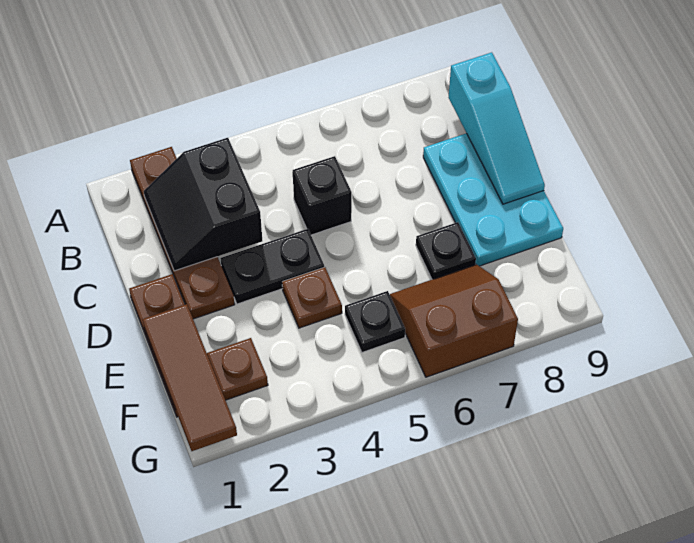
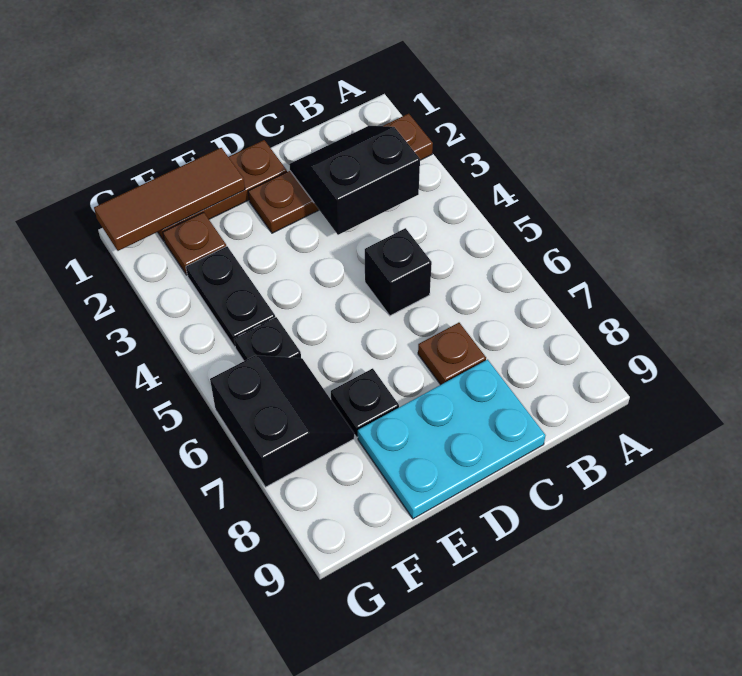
cyan 1x3 slope [449,53,545,204] -> none
black 1x2 plate [221,229,324,304] -> black 1x2 plate moved to [186,246,275,347]
brown 1x1 plate [282,267,342,328] -> brown 1x1 plate moved to [418,323,486,385]
brown 2x2 slope [390,264,518,377] -> black 2x2 slope [210,355,354,487]

